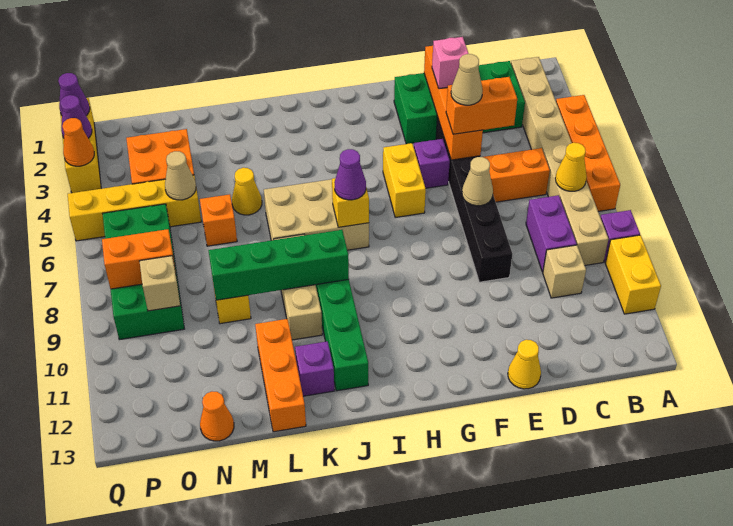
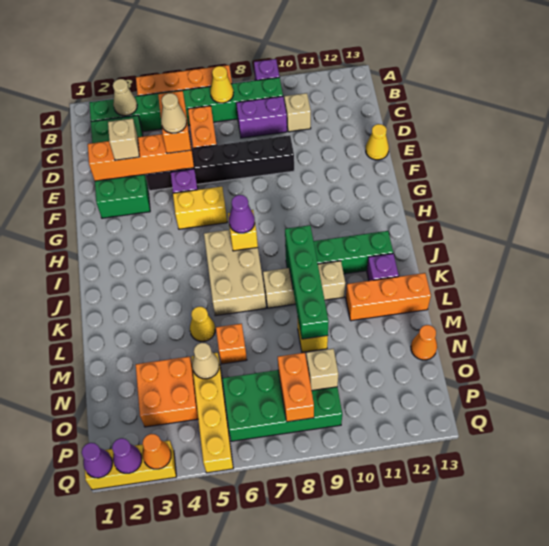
yellow 1x2 brick [605,235,661,314] -> none
tan 1x8 brick [511,57,608,265] -> green 1x8 brick [89,77,283,132]
pink 1x1 brick [432,37,469,89] -> tan 1x1 brick [108,118,139,160]
tan 1x1 cone [462,157,493,206] -> tan 1x1 cone moved to [113,79,137,116]

